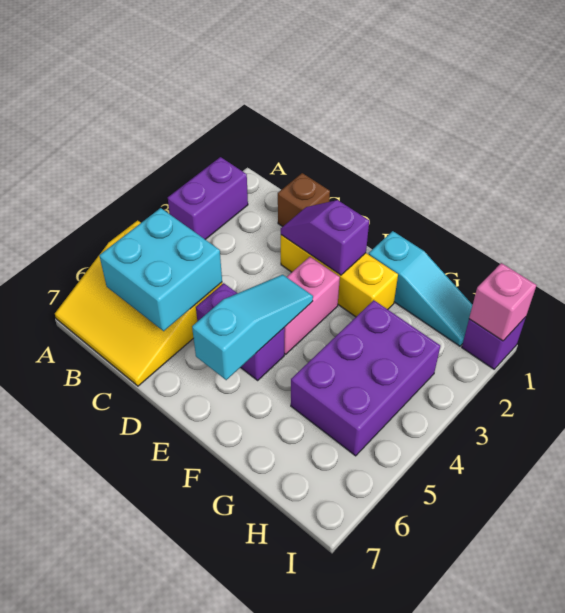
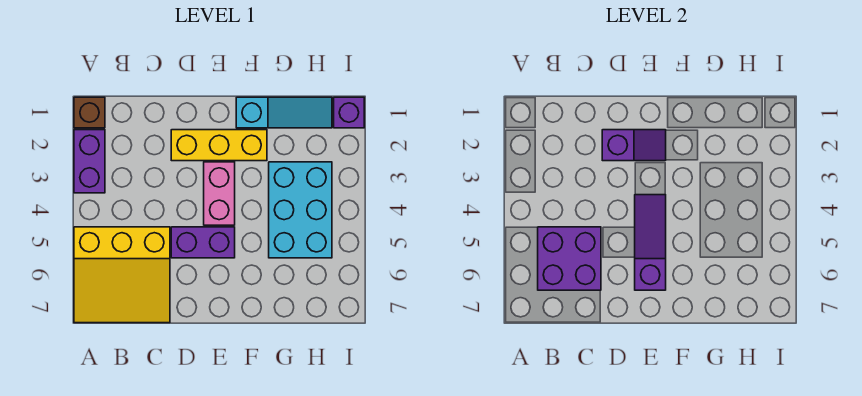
cyan 2x2 brick [99,208,222,331] -> purple 2x2 brick [538,227,601,290]
brown 1x1 brick [278,173,330,227] -> brown 1x1 brick moved to [74,97,105,128]
purple 1x2 slope [281,200,369,275] -> purple 1x2 slope turned to [602,130,666,161]
cyan 1x3 slope [192,275,313,380] -> purple 1x3 slope [635,195,666,290]
purple 2x3 brick [291,300,440,456] -> cyan 2x3 brick [269,162,332,258]
pink 1x1 brick [469,263,536,341] -> none

